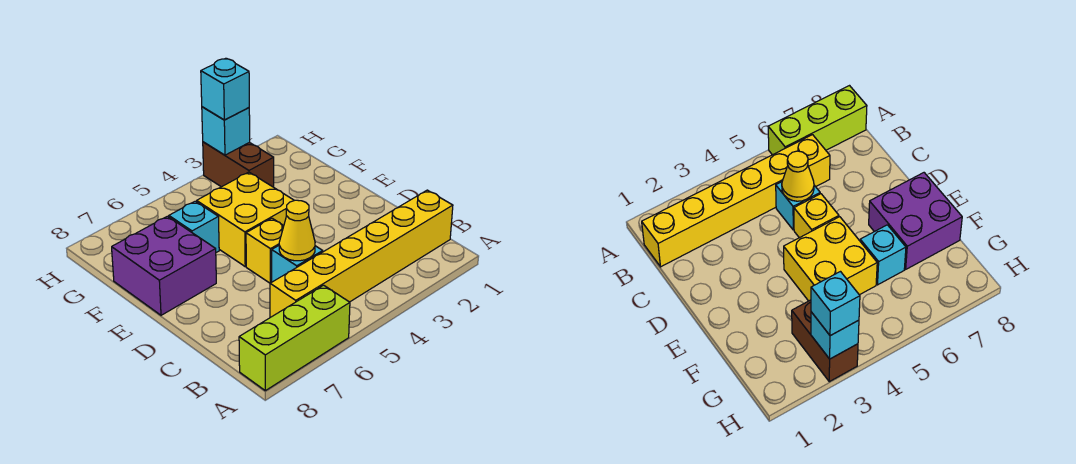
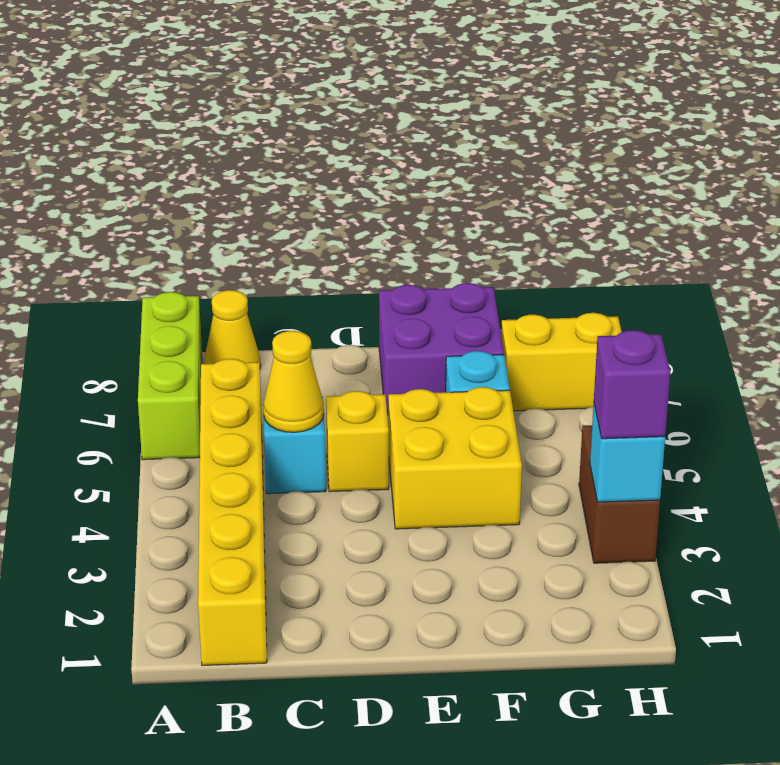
none -> yellow 1x1 cone [204,290,261,368]
brown 1x2 brick [203,142,274,187] -> brown 1x2 brick turned to [579,425,660,563]
none -> yellow 1x2 brick [501,313,622,411]
cyan 1x1 brick [201,58,249,120] -> purple 1x1 brick [594,330,671,439]

